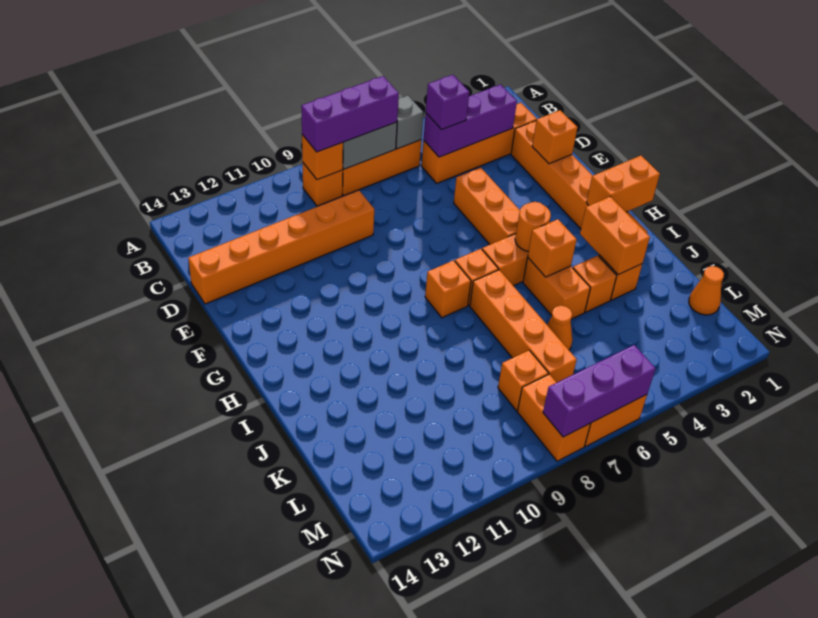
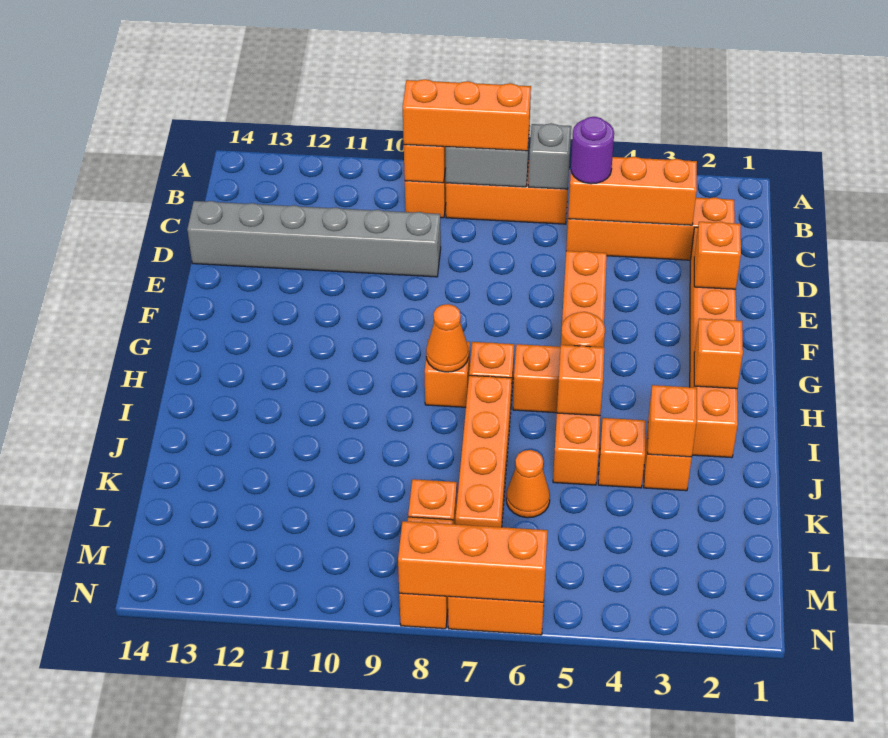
purple 1x3 brick [301,76,399,152] -> orange 1x3 brick [403,79,531,151]
purple 1x3 brick [424,84,517,157] -> orange 1x3 brick [568,157,697,225]
purple 1x1 brick [426,75,469,130] -> purple 1x1 round brick [571,117,614,184]
orange 1x6 brick [188,190,374,304] -> grey 1x6 brick [187,201,441,277]
orange 1x2 brick [586,156,660,212] -> orange 1x1 brick [694,318,743,389]
orange 1x2 brick [580,196,650,275] -> orange 1x1 brick [648,385,697,457]
orange 1x1 cone [689,266,724,315] -> orange 1x1 cone moved to [426,304,469,372]
purple 1x3 brick [543,345,656,437] -> orange 1x3 brick [398,521,548,602]

